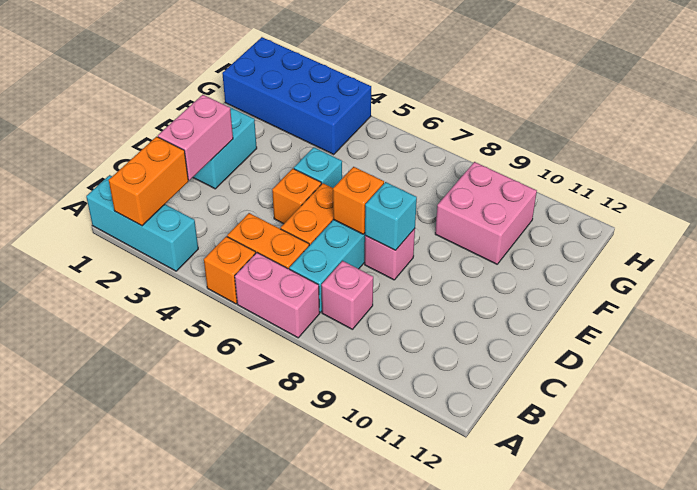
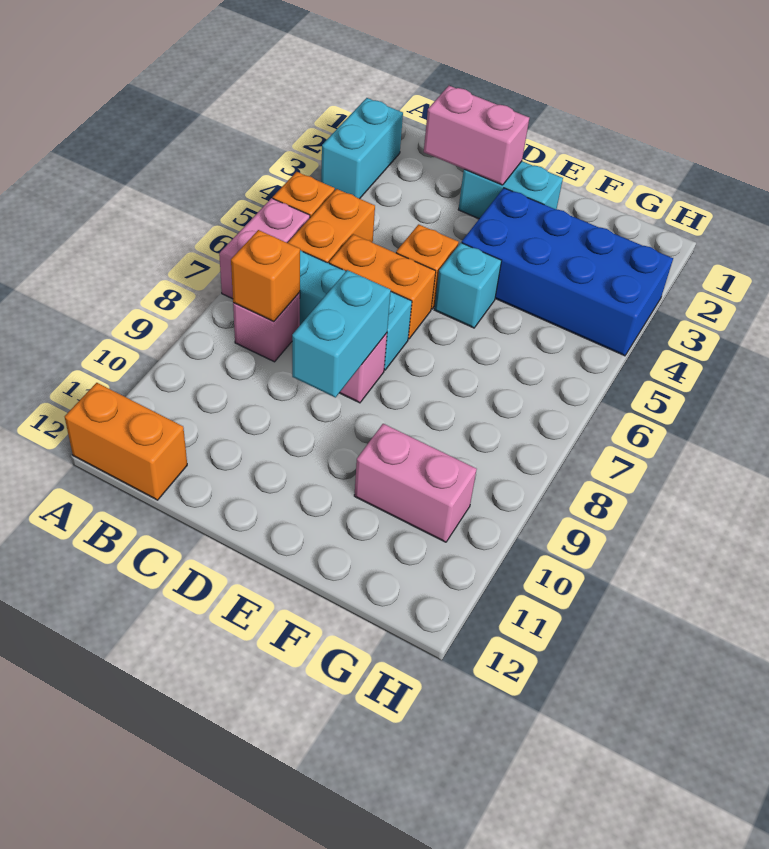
cyan 1x3 brick [86,175,198,271] -> cyan 1x2 brick [321,98,403,199]
orange 1x2 brick [109,137,188,226] -> orange 1x2 brick moved to [65,383,187,500]
orange 1x1 brick [333,167,384,234] -> orange 1x1 brick moved to [231,230,300,321]
cyan 1x1 brick [365,182,417,250] -> cyan 1x2 brick [292,270,391,398]
pink 2x2 brick [435,162,537,264] -> pink 1x2 brick [354,424,477,542]
blue 2x4 brick [222,37,371,155] -> blue 2x4 brick turned to [462,188,673,356]

